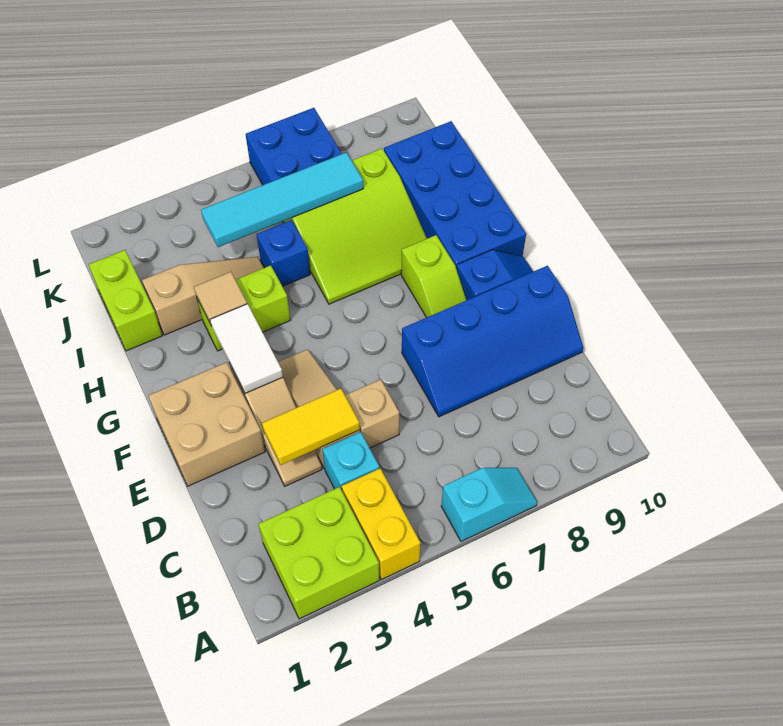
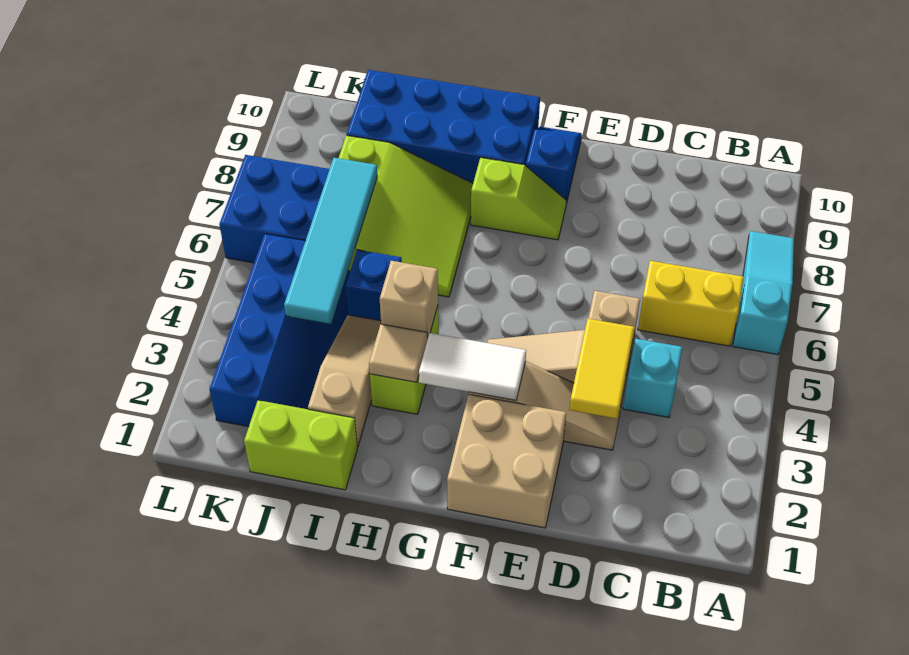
lime 2x2 brick [258,487,379,619] -> none
yellow 1x2 brick [342,468,421,580] -> yellow 1x2 brick moved to [638,261,744,346]
cyan 1x2 slope [441,468,537,542] -> cyan 1x3 slope [733,231,794,355]
blue 2x4 slope [402,266,583,417] -> blue 2x4 slope moved to [209,234,350,427]
none -> tan 1x1 brick [380,261,438,340]

